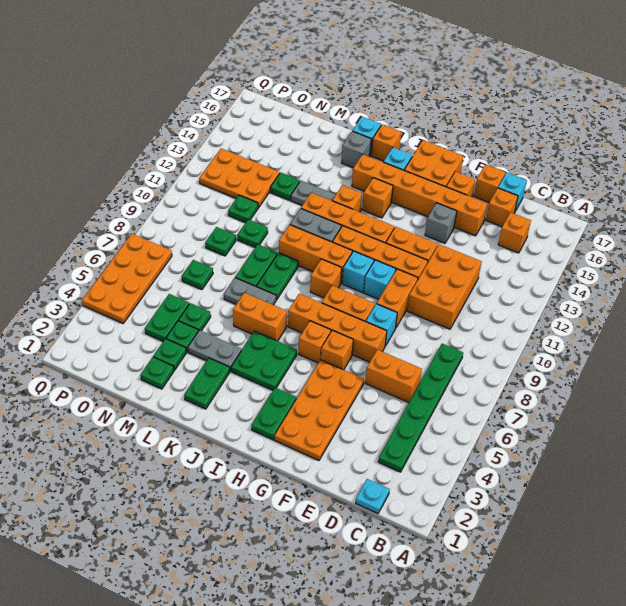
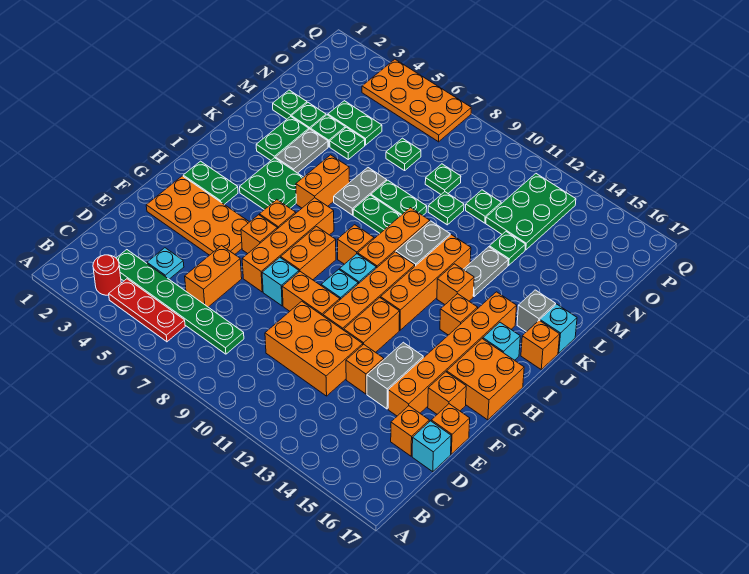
none -> red 1x1 round brick [93,255,121,295]
none -> red 1x3 plate [109,279,185,342]
cyan 1x1 plate [356,479,389,514] -> cyan 1x1 plate moved to [147,248,184,279]
orange 1x1 brick [498,212,531,253] -> orange 1x1 brick moved to [346,344,384,394]
grey 1x1 brick [425,203,457,243] -> grey 1x2 brick [367,342,423,409]
green 1x2 plate [184,358,230,409] -> green 1x2 plate turned to [256,116,309,160]
orange 2x3 plate [199,149,280,208] -> green 2x3 plate [486,174,576,250]

